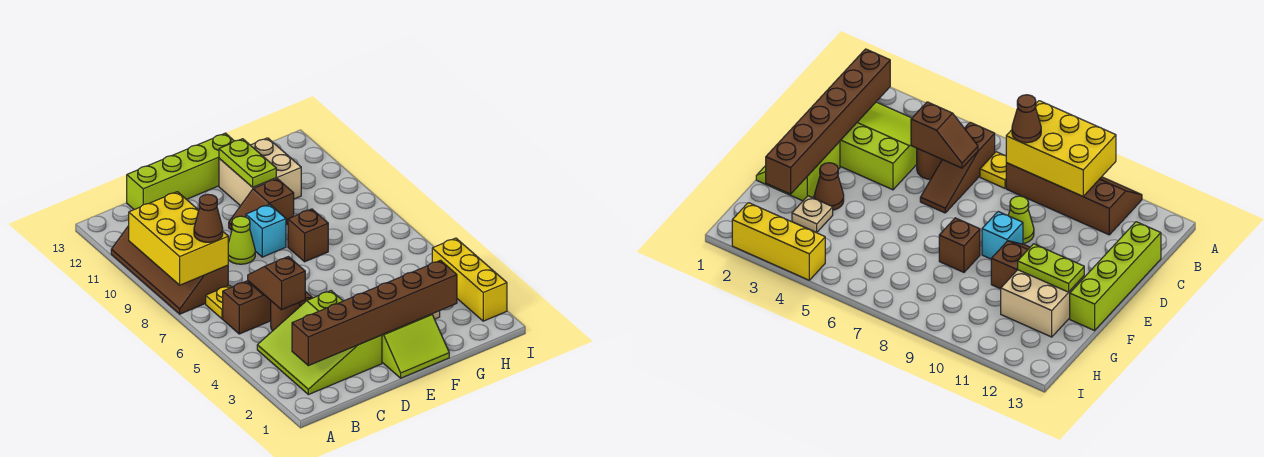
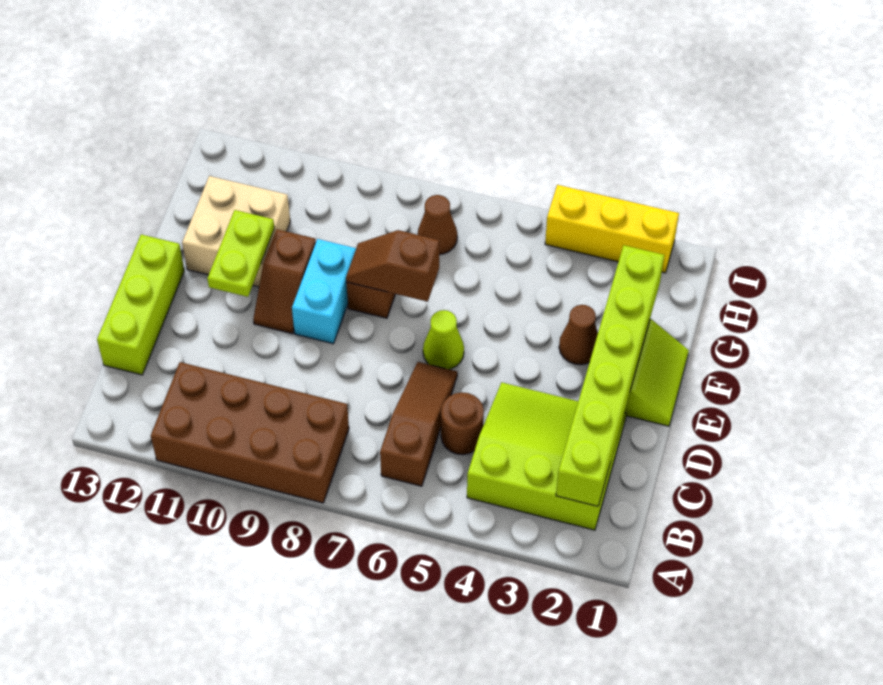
brown 2x4 slope [111,226,228,314] -> brown 2x4 brick [151,362,349,503]
yellow 2x3 brick [129,192,228,285] -> none
lime 3x3 slope [257,291,382,395] -> lime 3x3 slope turned to [467,382,627,530]
brown 1x6 brick [292,260,457,366] -> lime 1x6 brick [556,245,664,506]
yellow 1x1 plate [206,285,231,319] -> none
brown 1x1 cone [194,194,223,242] -> brown 1x1 cone moved to [418,195,457,255]
brown 1x2 slope [248,257,305,310] -> brown 1x2 slope moved to [346,230,439,302]
lime 1x4 brick [127,133,234,210] -> lime 1x3 brick [97,234,184,375]
lime 1x1 cone [228,216,255,264] -> lime 1x1 cone moved to [423,310,464,369]
cyan 1x1 brick [246,204,286,257] -> cyan 1x2 brick [292,239,356,344]
lime 1x2 plate [219,139,276,187] -> lime 1x2 plate turned to [207,210,274,297]
tan 1x1 plate [792,196,833,233] -> none

